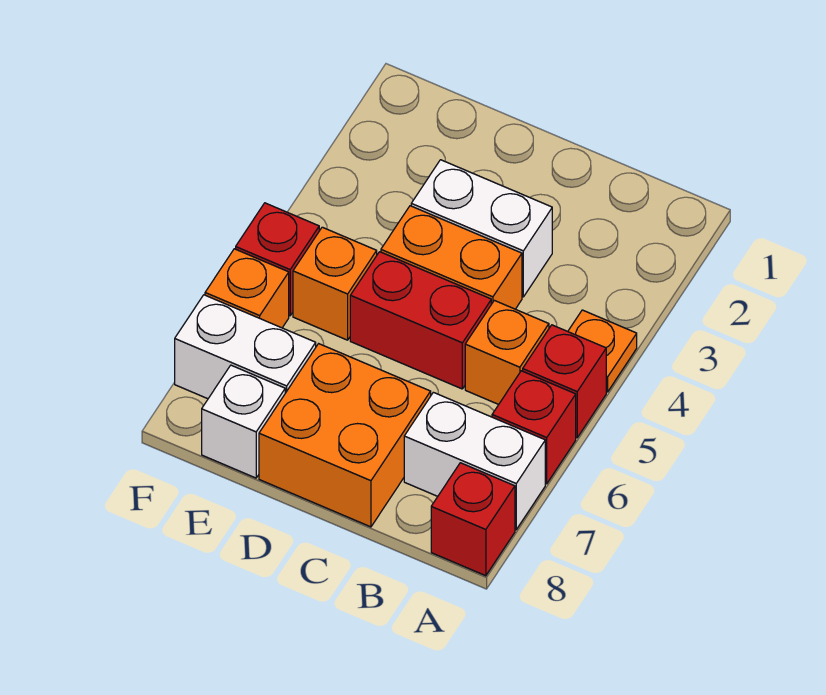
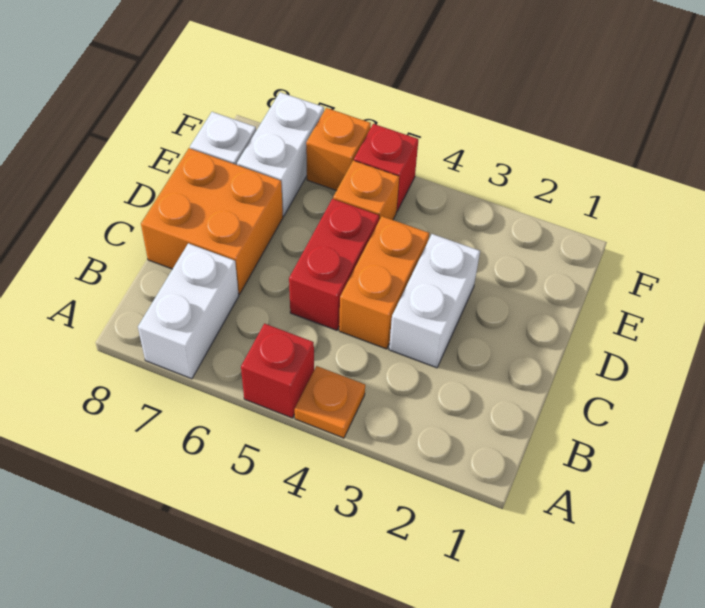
red 1x1 brick [492,371,576,484] -> none
red 1x1 brick [431,463,515,576] -> none
orange 1x1 brick [465,300,549,404] -> none

